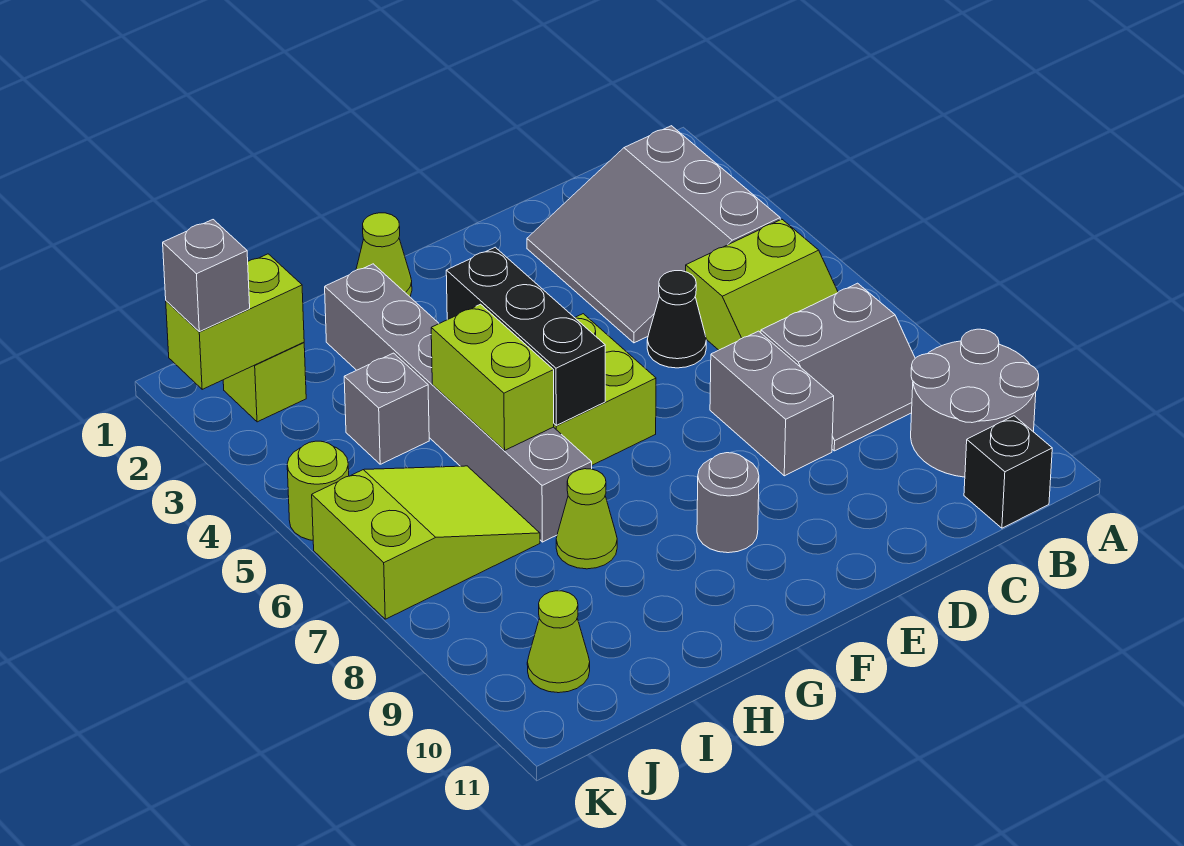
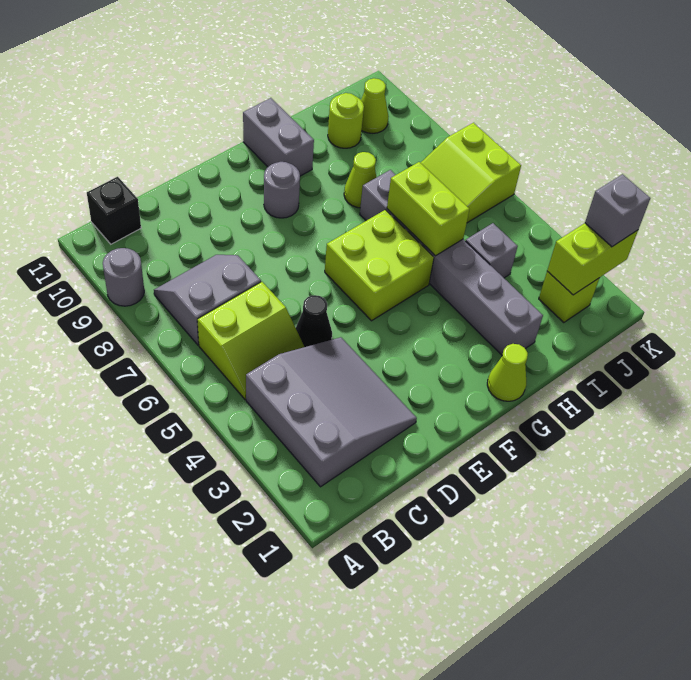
grey 2x2 round brick [911,329,1039,477] -> grey 1x1 round brick [103,248,144,306]
lime 2x2 slope [686,219,838,350] -> lime 2x2 slope turned to [197,282,304,399]
grey 1x2 brick [710,331,834,476] -> grey 1x2 brick moved to [243,98,314,176]
black 1x3 brick [446,247,605,425] -> none
lime 1x1 round brick [287,441,349,540] -> lime 1x1 round brick moved to [328,93,364,148]

